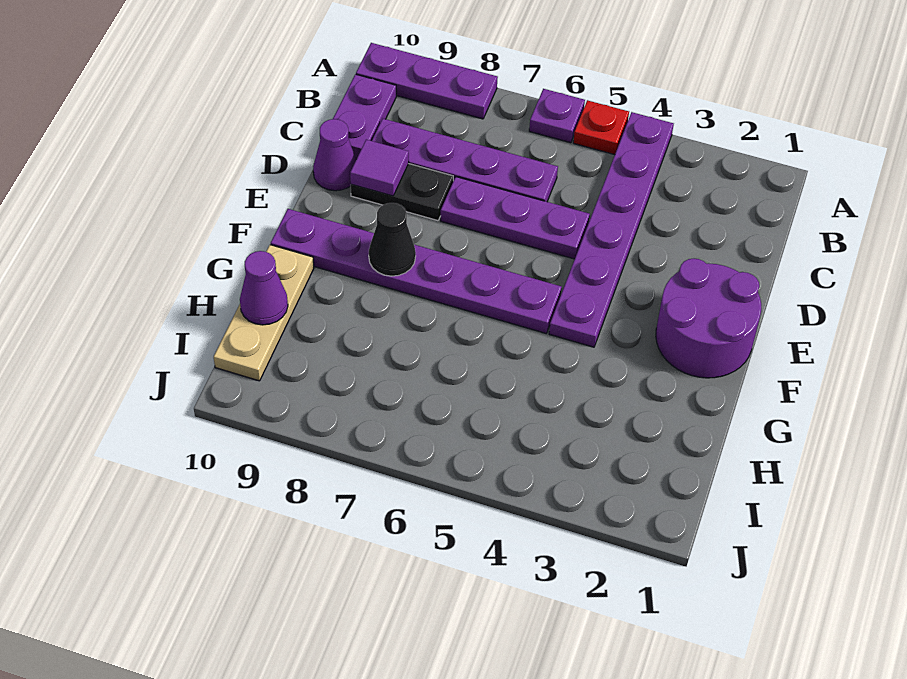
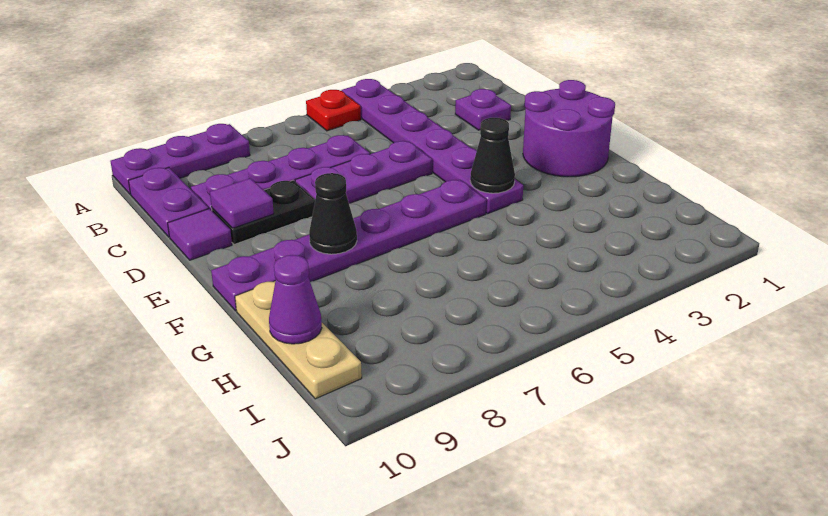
purple 1x1 plate [529,89,585,143] -> purple 1x1 plate moved to [455,89,511,130]
purple 1x1 cone [313,119,356,191] -> purple 1x1 tile [168,209,232,260]
none -> black 1x1 cone [470,118,515,193]

